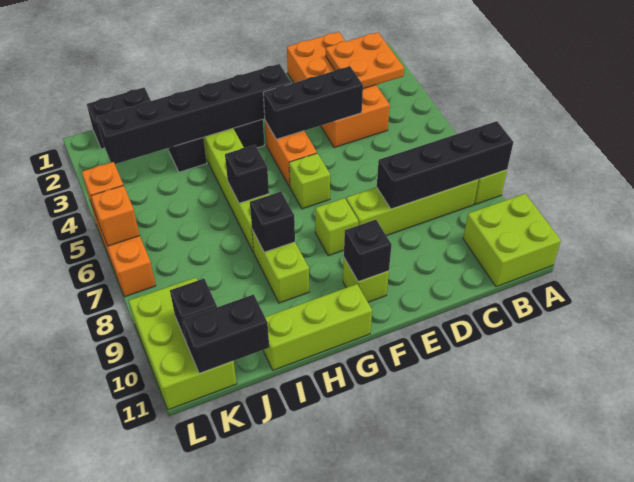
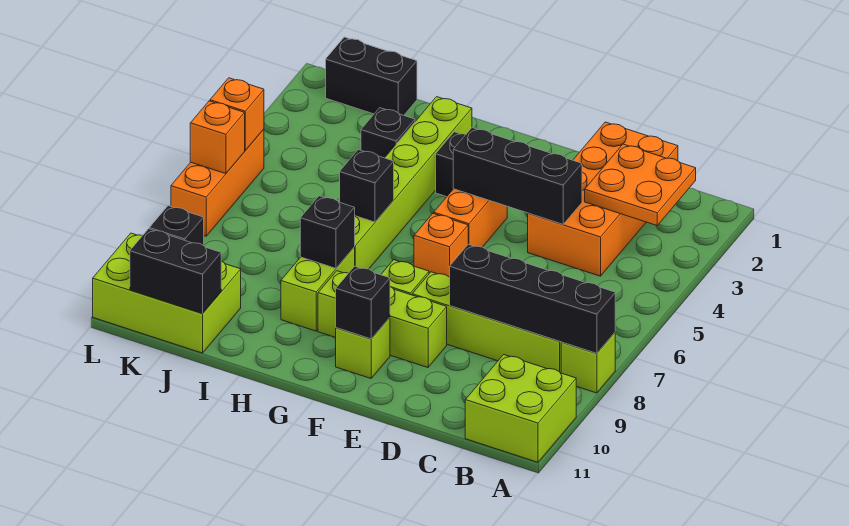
black 1x6 brick [97,64,291,164] -> none
lime 1x1 brick [289,153,330,209] -> orange 1x1 brick [414,214,468,277]
lime 1x3 brick [263,284,372,370] -> lime 1x3 brick moved to [318,271,447,367]
lime 2x3 brick [129,278,237,410] -> lime 2x3 brick turned to [93,233,241,353]

